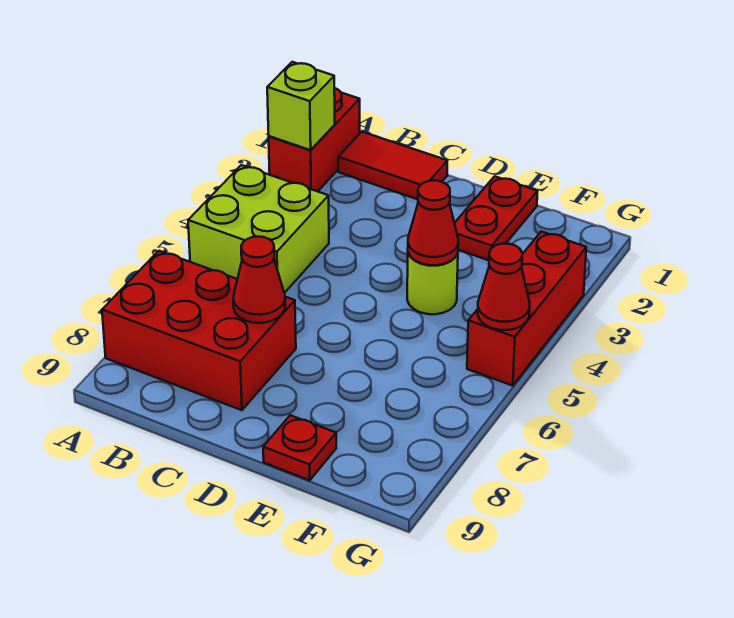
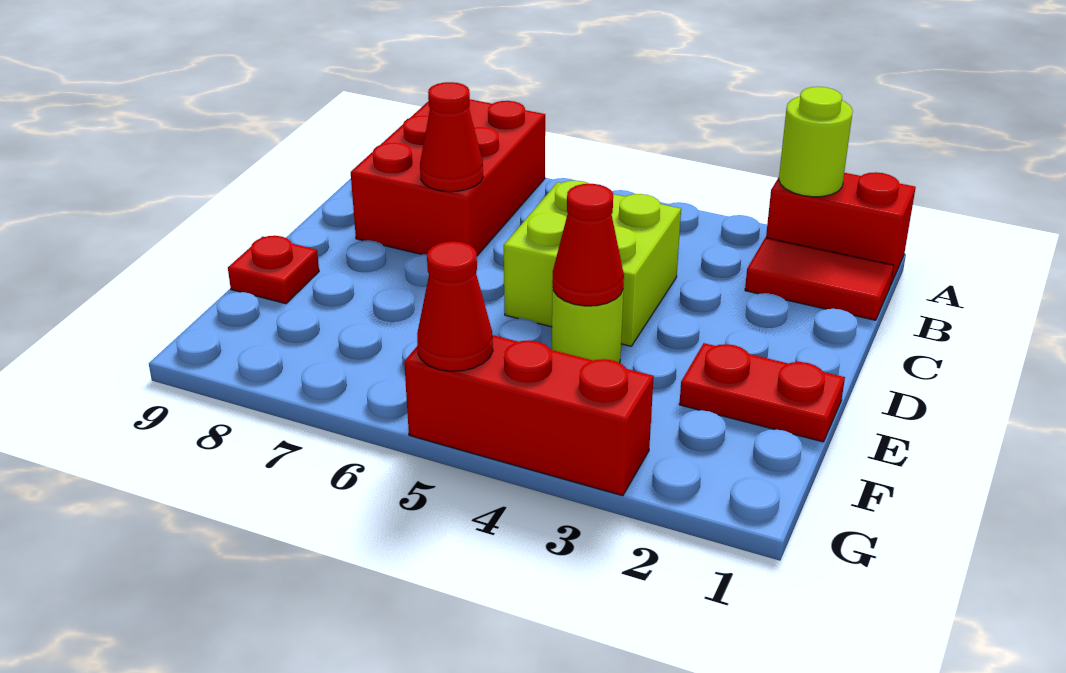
lime 1x1 brick [267,62,335,150] -> lime 1x1 round brick [779,87,853,197]
lime 2x2 brick [188,165,329,293] -> lime 2x2 brick moved to [504,180,681,346]
red 1x2 tile [338,132,447,199] -> red 1x2 tile turned to [745,238,894,320]

